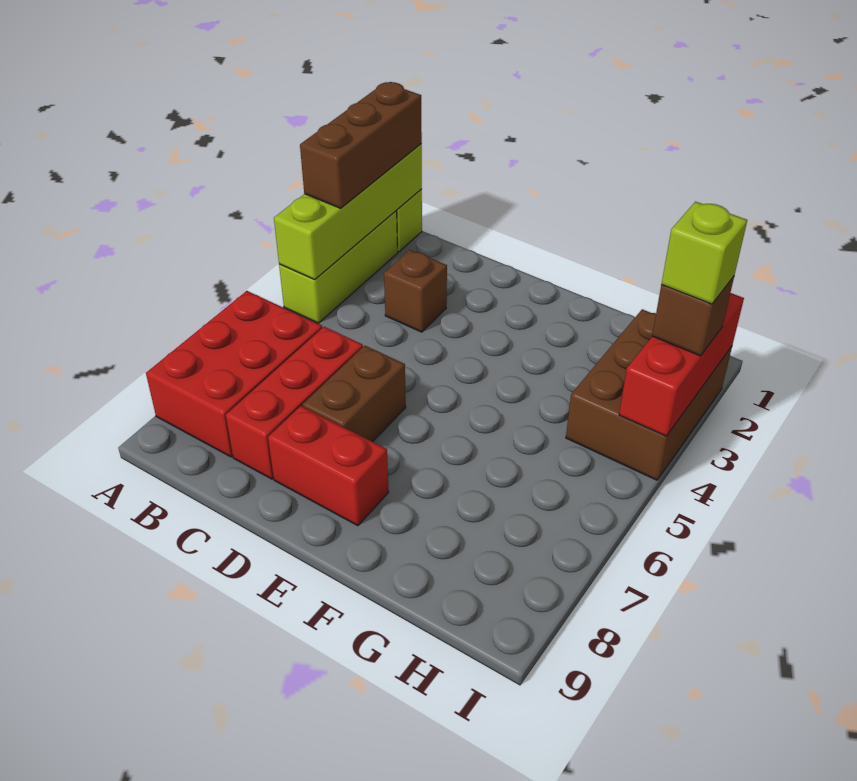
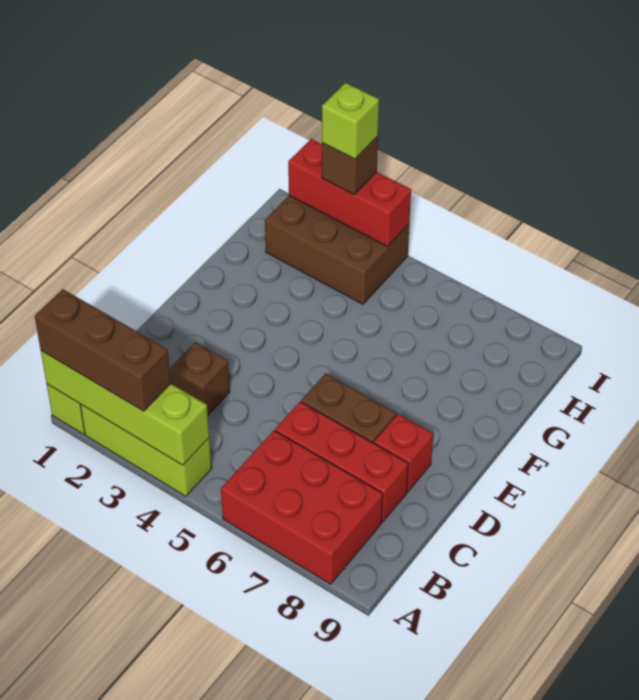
red 1x2 brick [268,406,389,526] -> red 1x1 brick [374,414,433,492]

